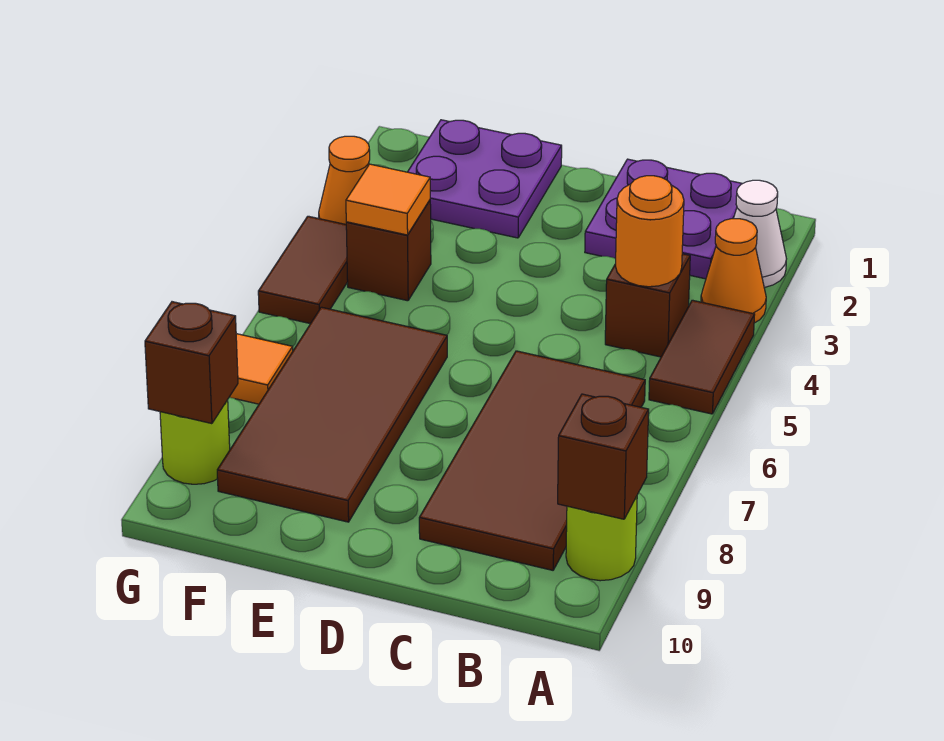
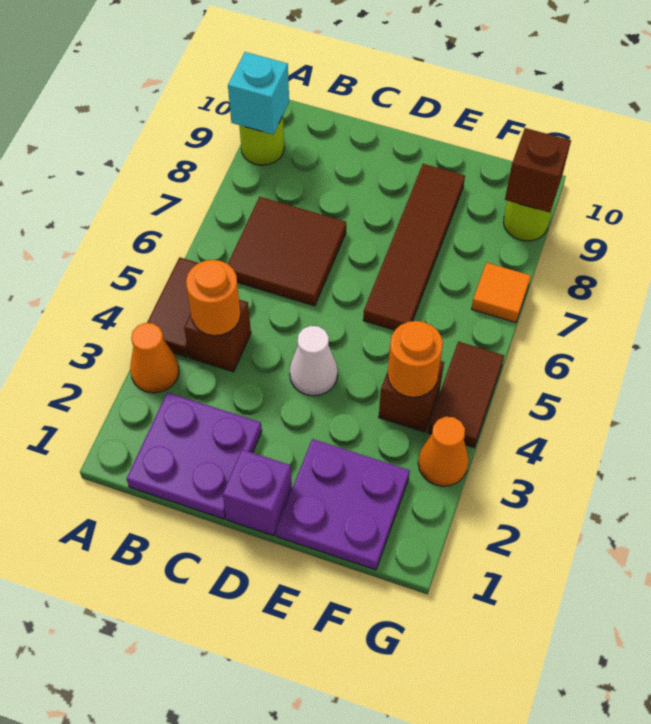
white 1x1 cone [734,180,786,288] -> white 1x1 cone moved to [290,326,338,396]
brown 1x1 brick [558,394,649,519] -> cyan 1x1 brick [228,52,289,135]
brown 2x4 tile [419,351,645,570] -> brown 2x2 tile [228,197,346,306]
none -> purple 1x1 brick [223,450,292,536]
brown 2x4 tile [217,307,447,522] -> brown 1x4 tile [363,164,465,330]
orange 1x1 tile [346,164,430,235] -> orange 1x1 round brick [388,321,443,397]

